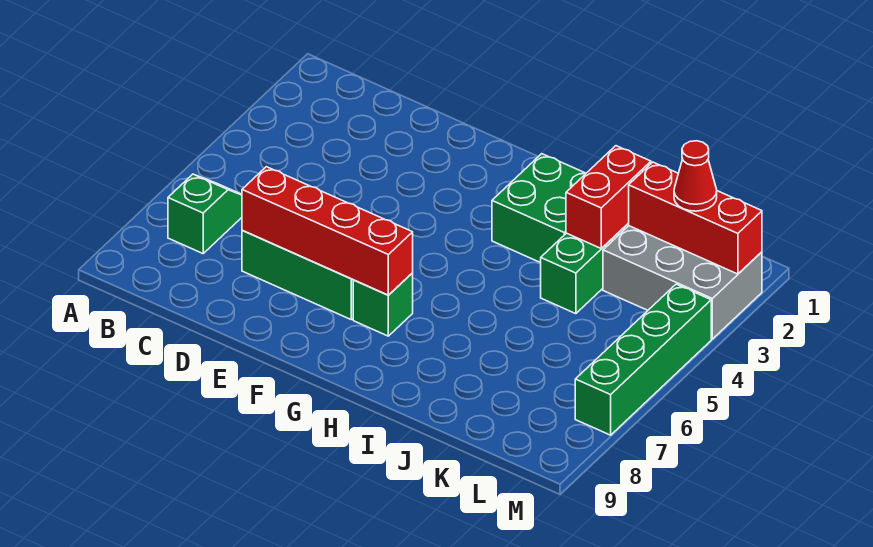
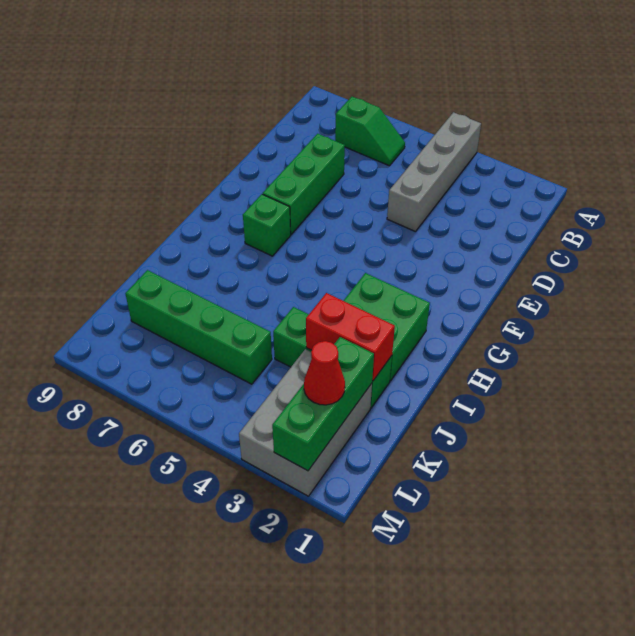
none -> grey 1x4 brick [387,112,481,232]
red 1x4 brick [242,167,413,295] -> none
red 1x3 brick [629,162,762,274] -> green 1x3 brick [272,337,374,471]
green 1x4 brick [575,284,711,435] -> green 1x4 brick moved to [125,270,272,384]

